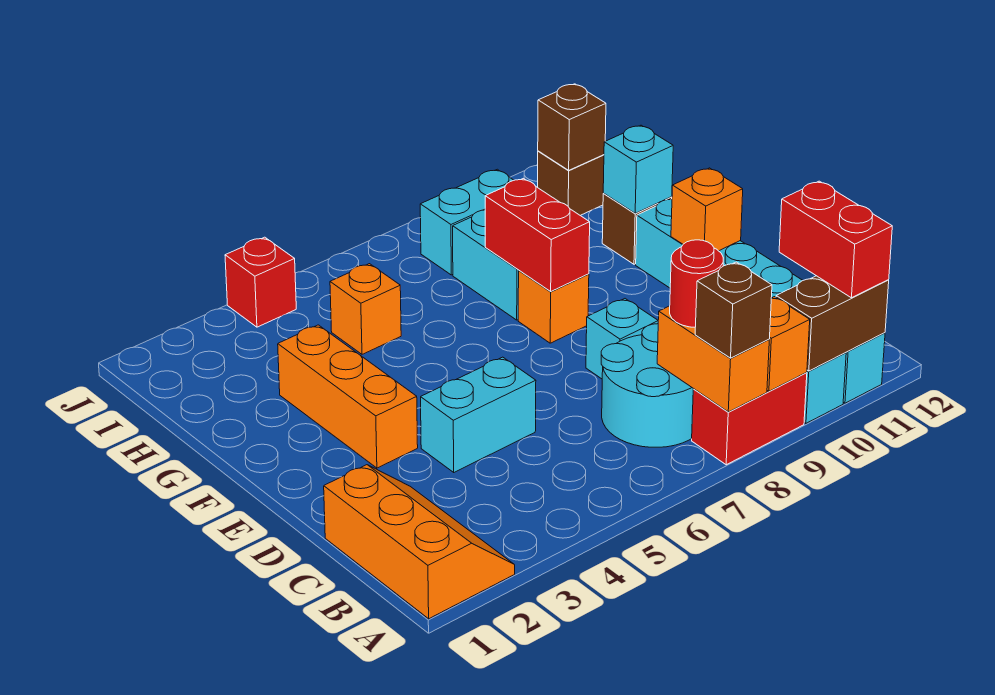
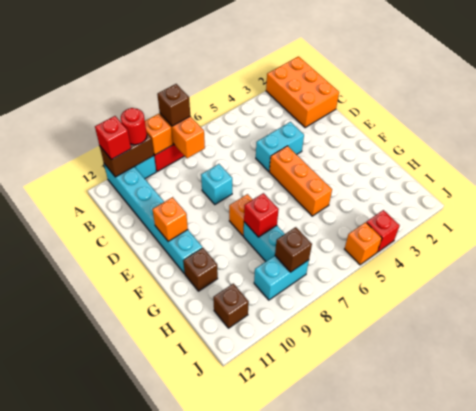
orange 2x3 slope [324,465,515,619] -> orange 2x3 brick [266,57,339,128]
red 1x2 brick [779,181,892,298] -> red 1x1 brick [95,116,131,160]
cyan 2x2 round brick [601,324,693,447] -> none
red 1x1 round brick [670,240,723,327] -> red 1x1 round brick moved to [121,108,147,145]
orange 1x3 brick [278,325,418,468] -> orange 1x3 brick moved to [269,146,332,216]
red 1x2 brick [485,179,590,291] -> red 1x1 brick [244,193,279,237]
cyan 1x1 brick [603,125,673,213] -> none
orange 1x1 brick [330,264,401,354] -> orange 1x1 brick moved to [345,222,382,265]
brown 1x1 brick [538,84,606,170] -> brown 1x1 brick moved to [275,227,312,272]

